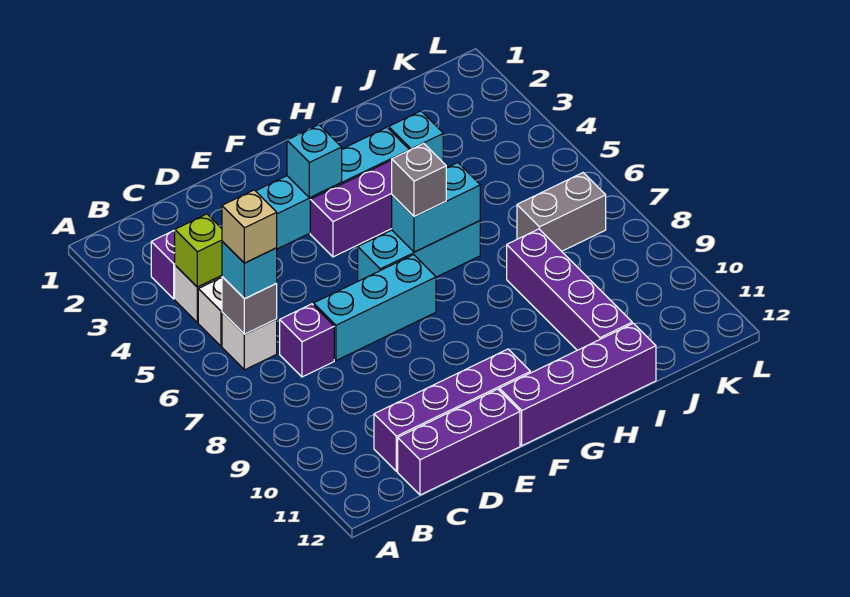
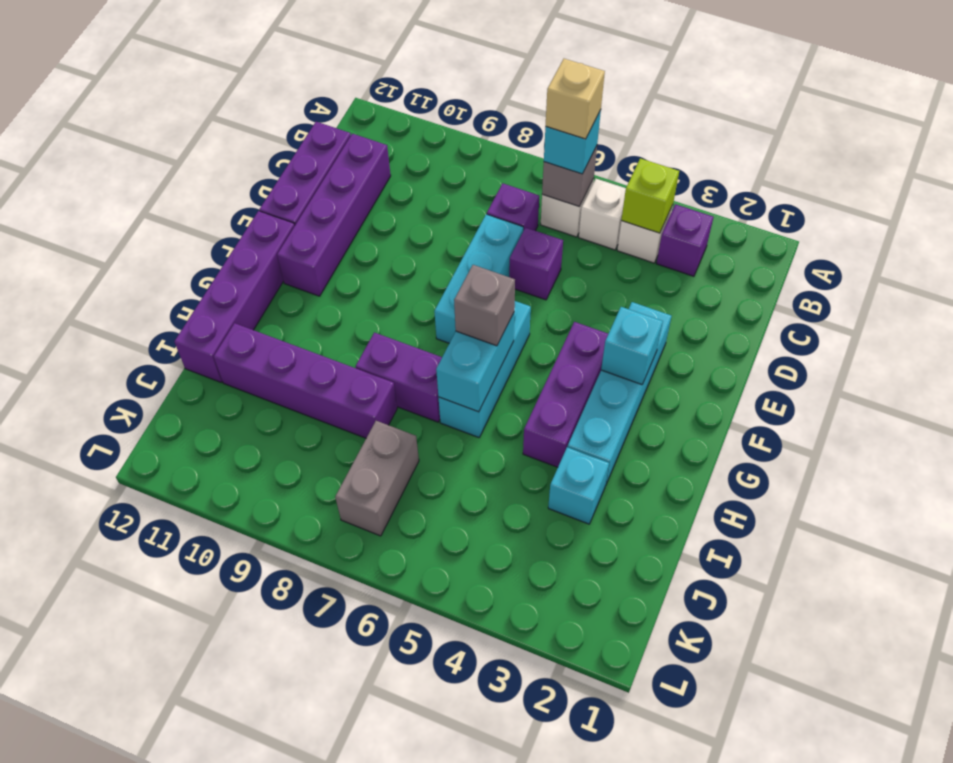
none -> purple 1x1 brick [509,228,563,300]
none -> purple 1x2 brick [356,332,442,422]

